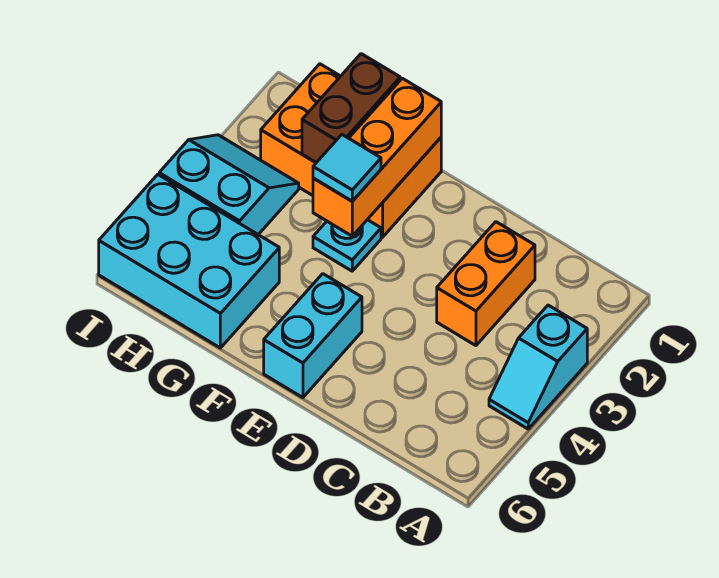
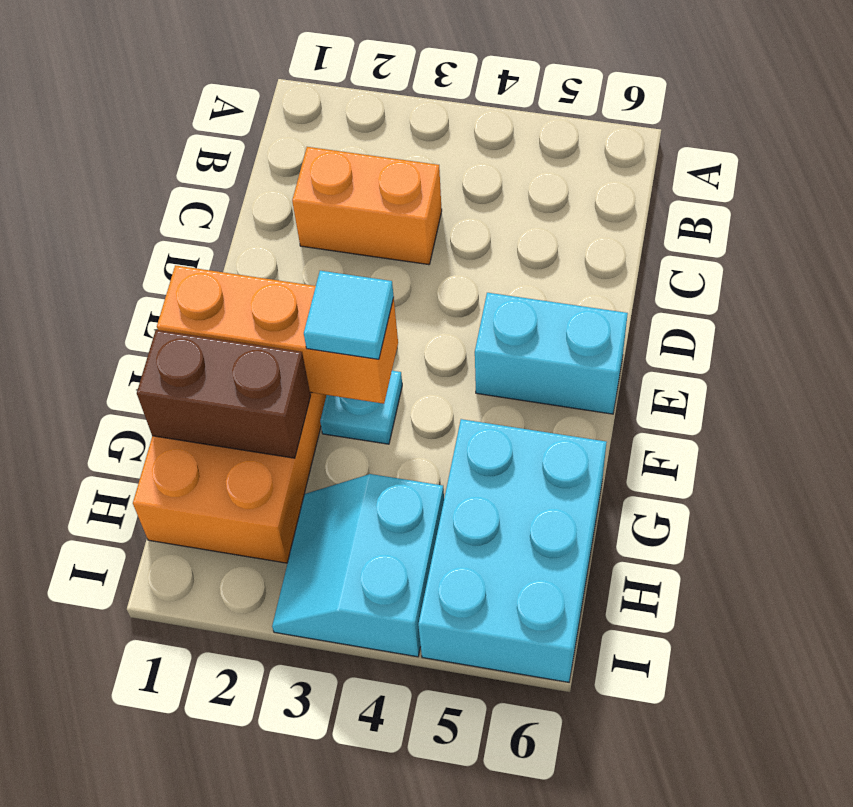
cyan 1x2 slope [489,305,587,429] -> none

